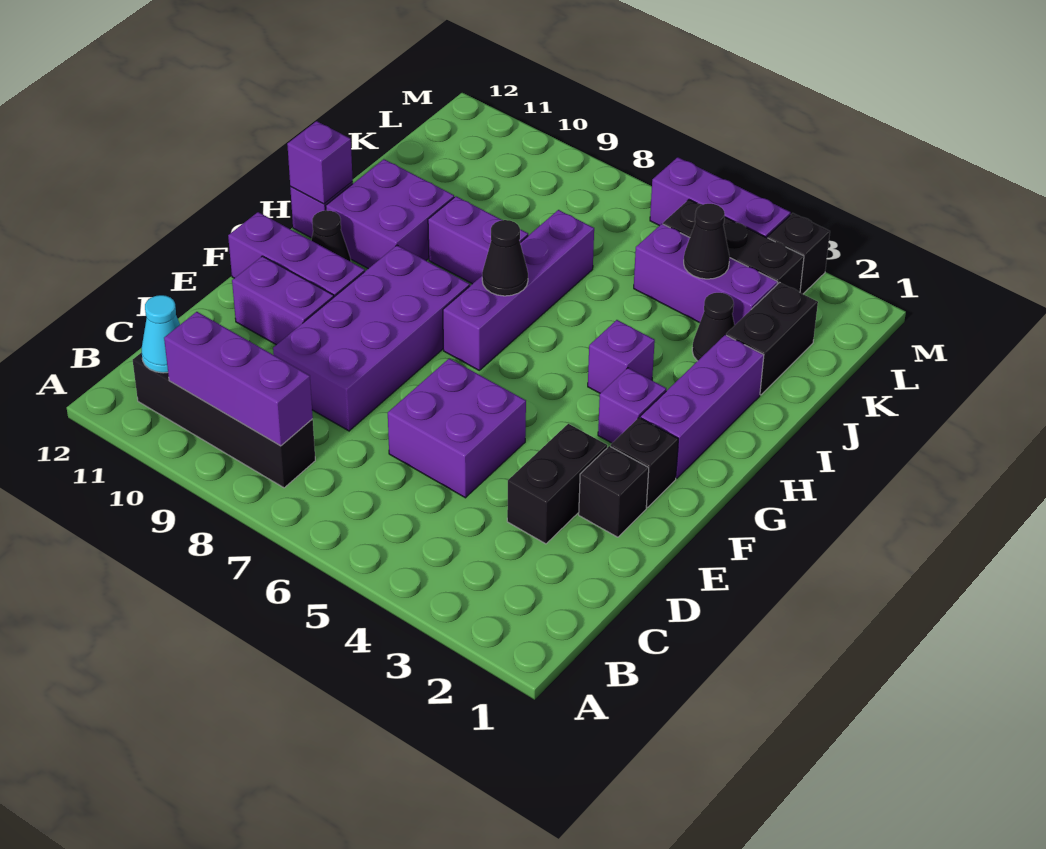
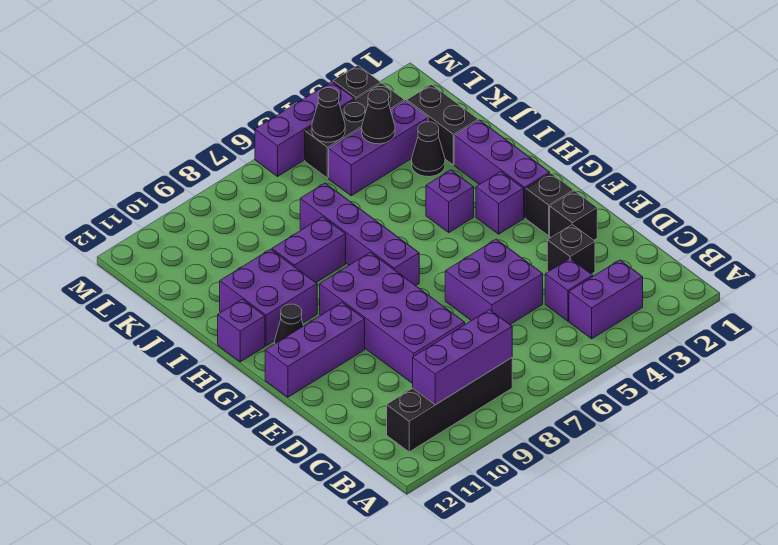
cyan 1x1 cone [142,295,180,373] -> none
black 1x2 brick [507,424,607,544] -> black 1x1 brick [547,225,595,274]
purple 1x2 brick [232,256,334,345] -> purple 1x2 brick moved to [569,260,643,339]
black 1x1 cone [482,220,528,296] -> black 1x1 cone moved to [312,88,345,142]
purple 1x1 brick [287,121,353,204] -> purple 1x1 brick moved to [545,259,593,321]

